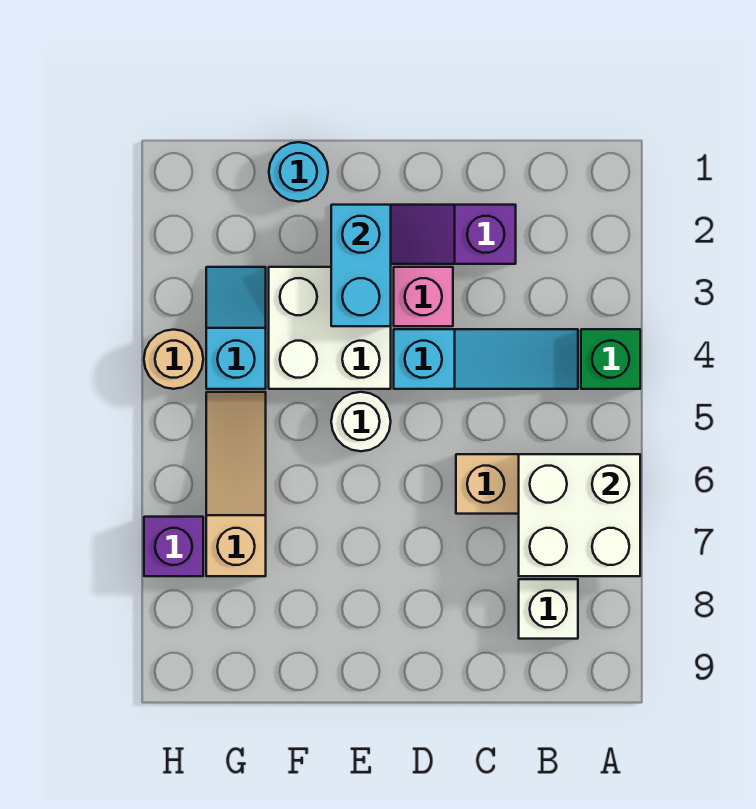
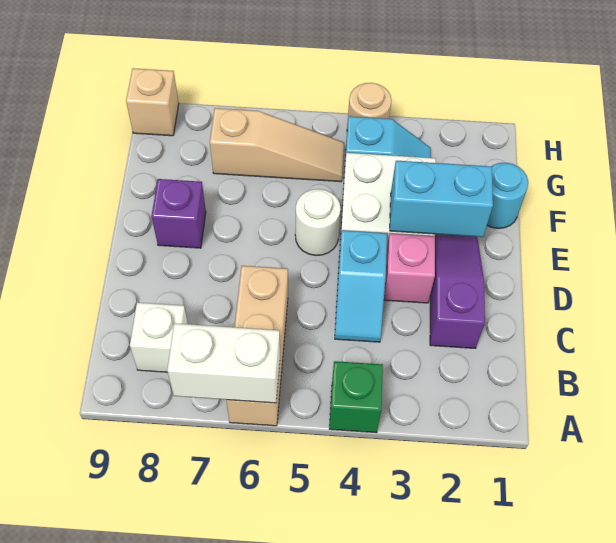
white 2x2 brick [519,454,640,576] -> white 1x2 brick [167,323,280,403]
cyan 1x3 slope [394,329,578,389] -> cyan 1x2 slope [335,230,387,342]
purple 1x1 brick [144,517,203,576] -> purple 1x1 brick moved to [152,179,206,248]
none -> tan 1x1 brick [126,68,179,136]

